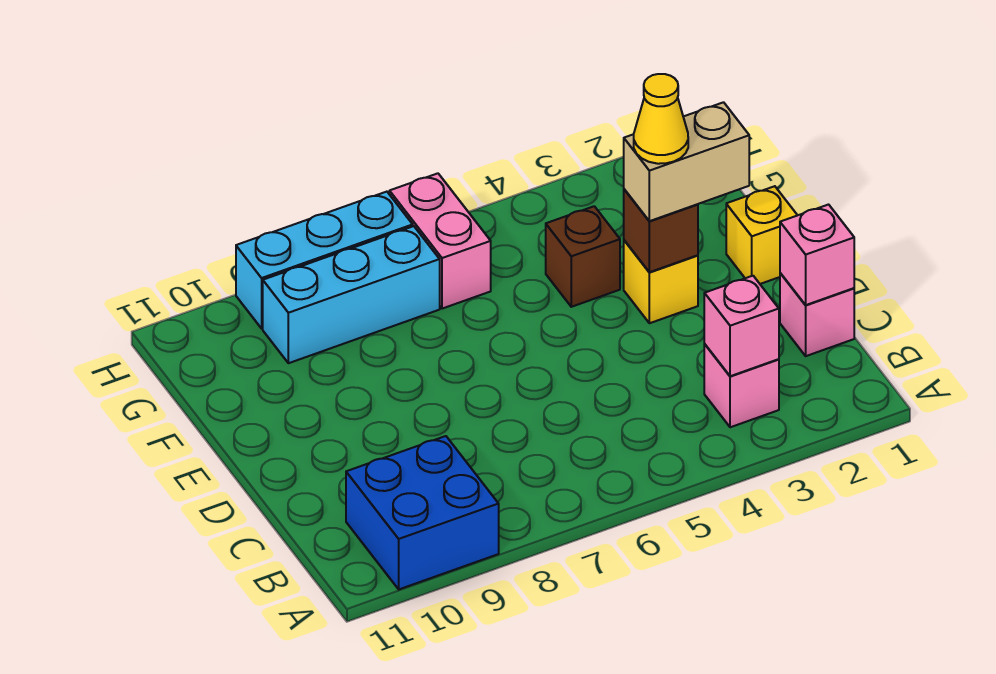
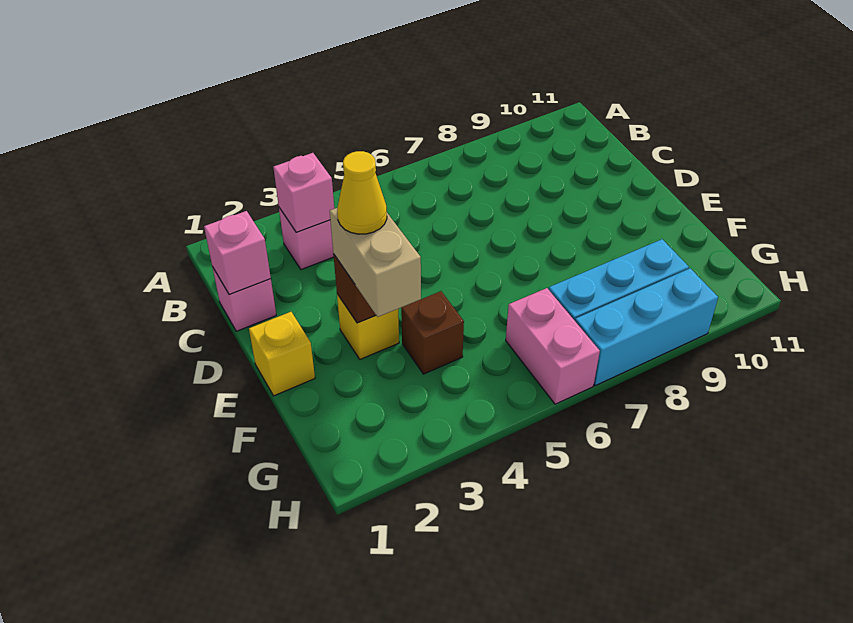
blue 2x2 brick [346,436,499,589] -> none
tan 1x2 brick [624,102,749,221] -> tan 1x2 brick turned to [330,208,421,317]

